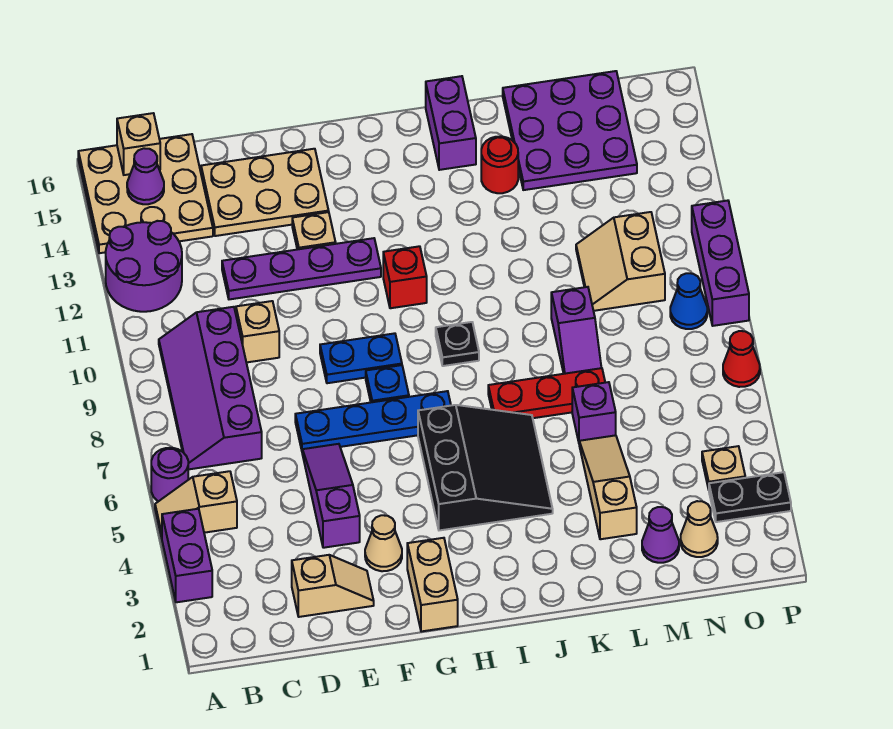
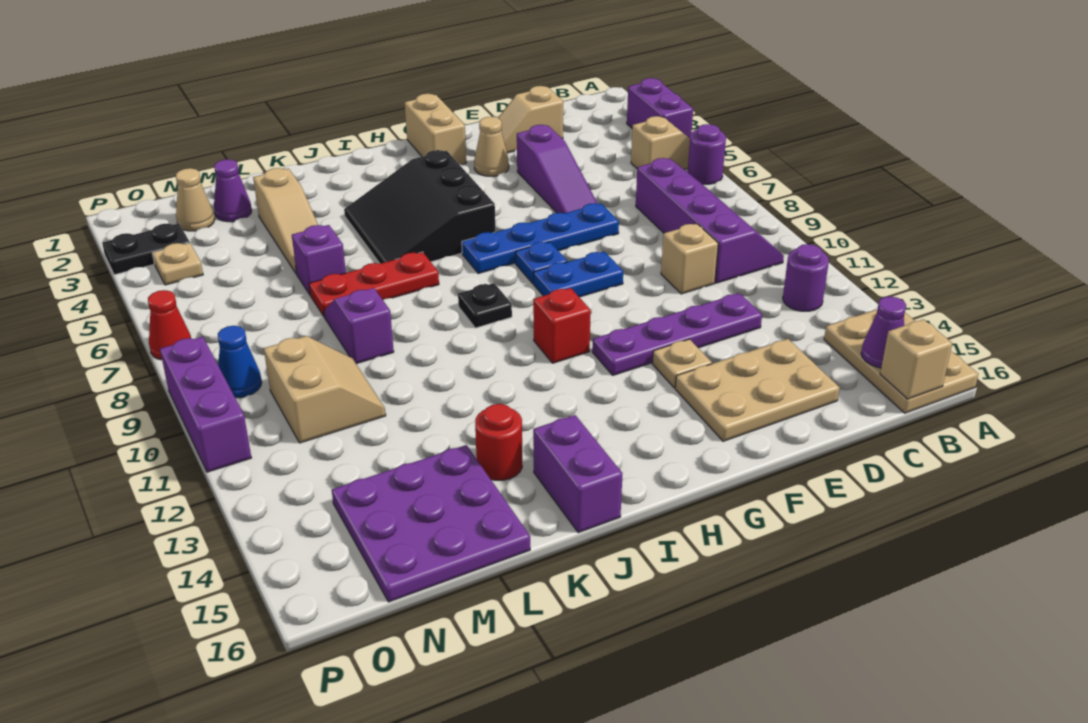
purple 2x2 round brick [106,221,182,312] -> purple 1x1 round brick [783,244,829,311]
tan 3x3 plate [78,134,213,253] -> tan 2x3 plate [824,310,978,413]

